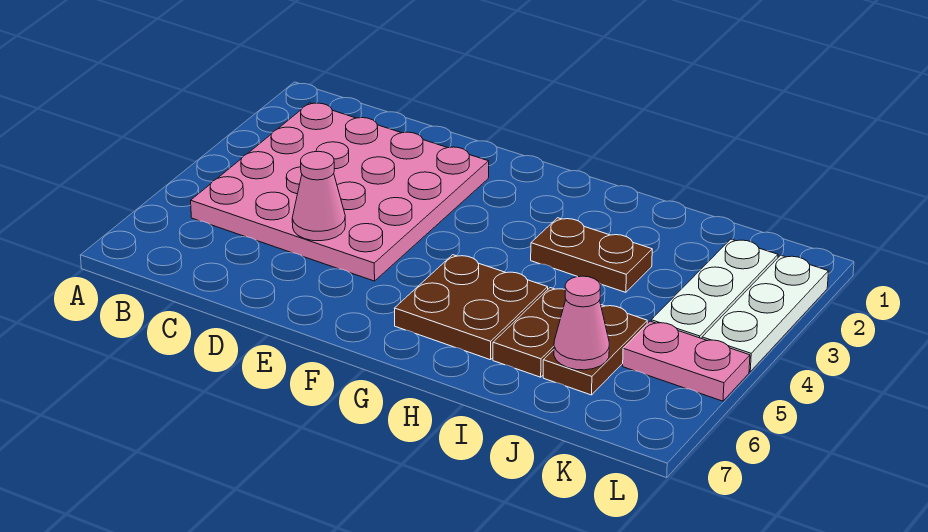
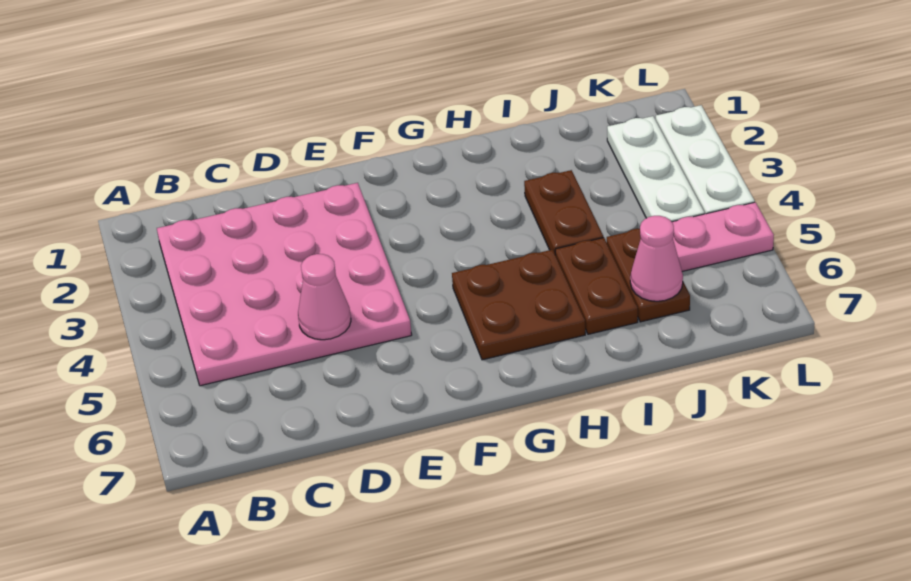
brown 1x2 plate [531,218,652,292] -> brown 1x2 plate turned to [524,170,603,253]

